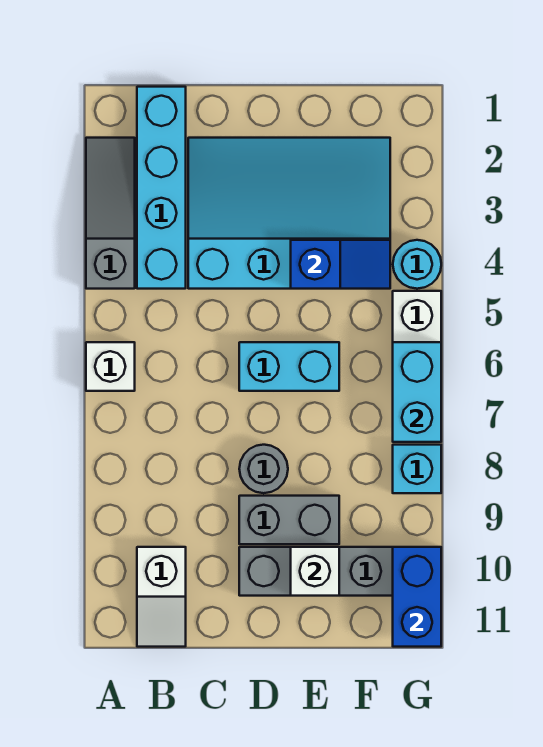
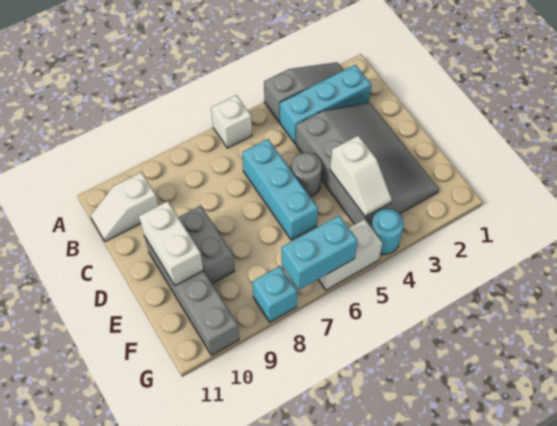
cyan 1x4 brick [137,87,186,289] -> cyan 1x3 brick [280,65,371,143]
cyan 3x4 slope [188,138,390,289] -> grey 3x4 slope [295,103,439,227]
cyan 1x2 brick [239,342,339,391] -> cyan 1x3 brick [242,139,318,240]
grey 1x1 round brick [239,445,288,493] -> grey 1x1 round brick moved to [292,152,322,197]
blue 1x2 slope [291,240,390,289] -> white 1x2 slope [330,136,392,217]
white 1x1 brick [291,547,339,596] -> white 1x2 brick [139,201,203,285]
blue 1x2 brick [393,547,441,647] -> none

